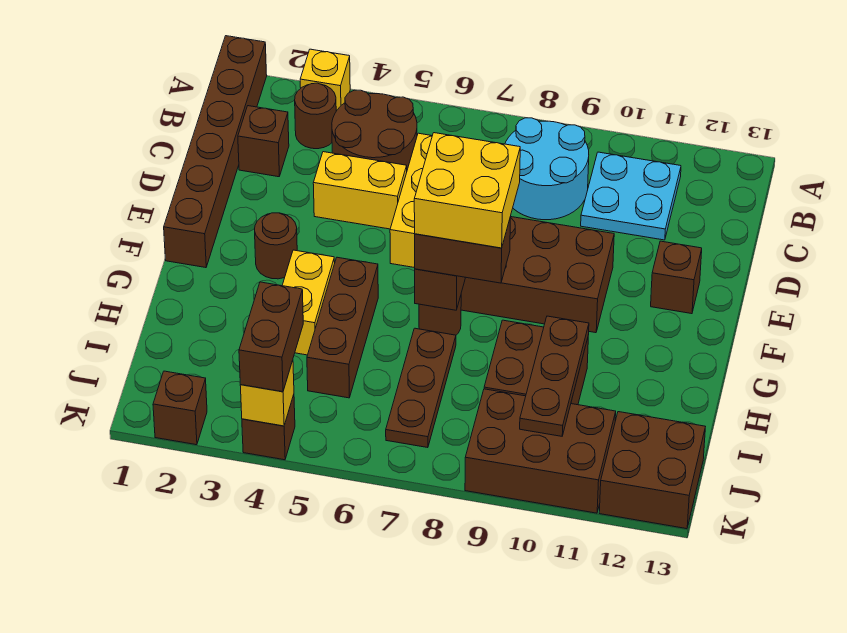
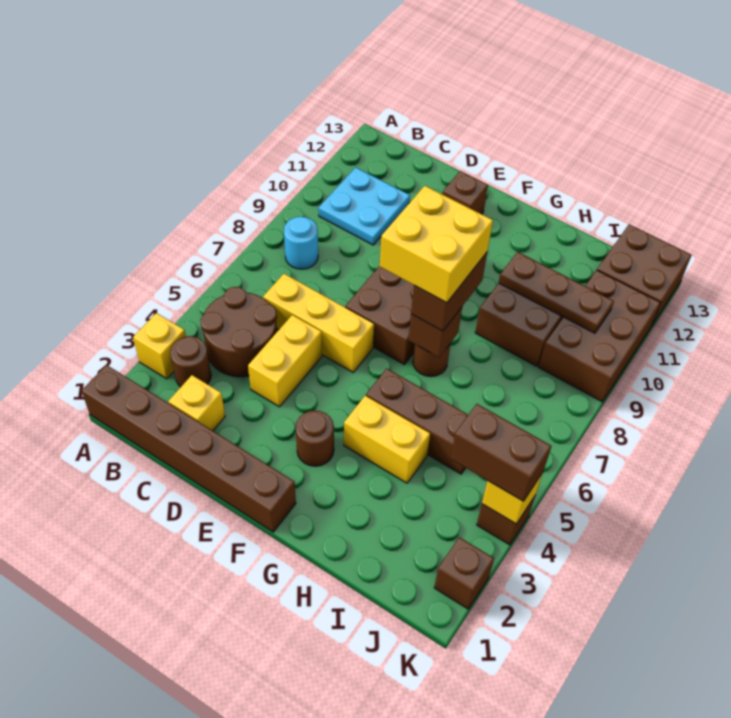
cyan 2x2 round brick [505,118,589,220] -> cyan 1x1 round brick [284,217,318,269]
brown 1x1 brick [238,106,289,177] -> yellow 1x1 brick [168,375,225,431]
brown 1x3 plate [386,328,456,448] -> none

